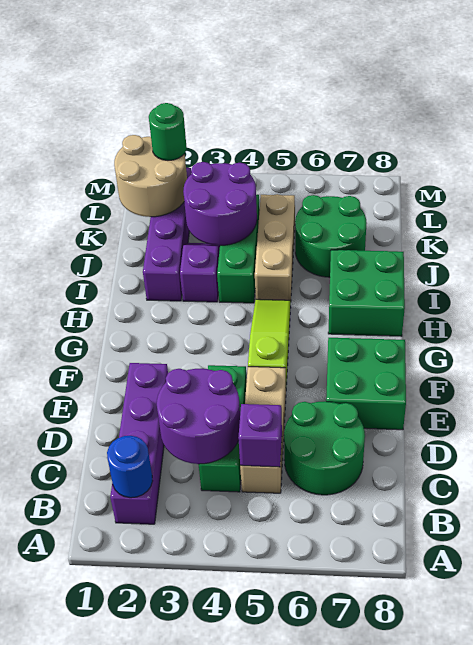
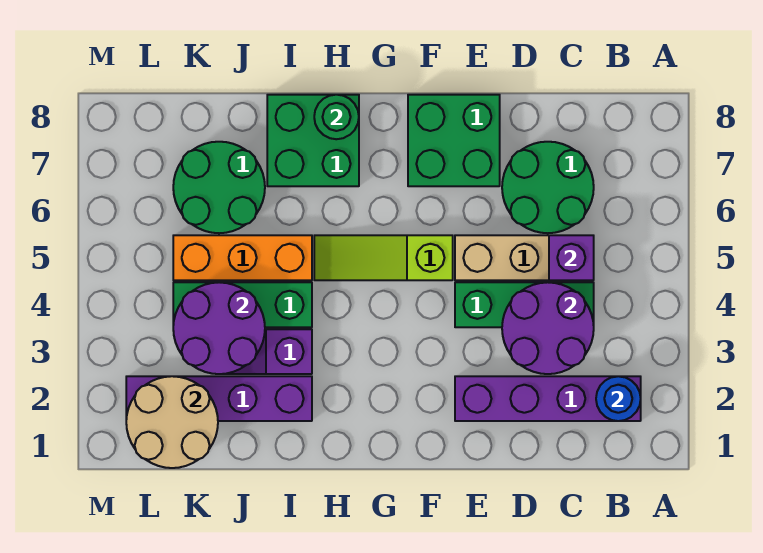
tan 1x3 brick [255,194,295,300] -> orange 1x3 brick [173,235,312,280]
green 1x1 round brick [149,103,187,160] -> green 1x1 round brick moved to [314,95,359,139]

